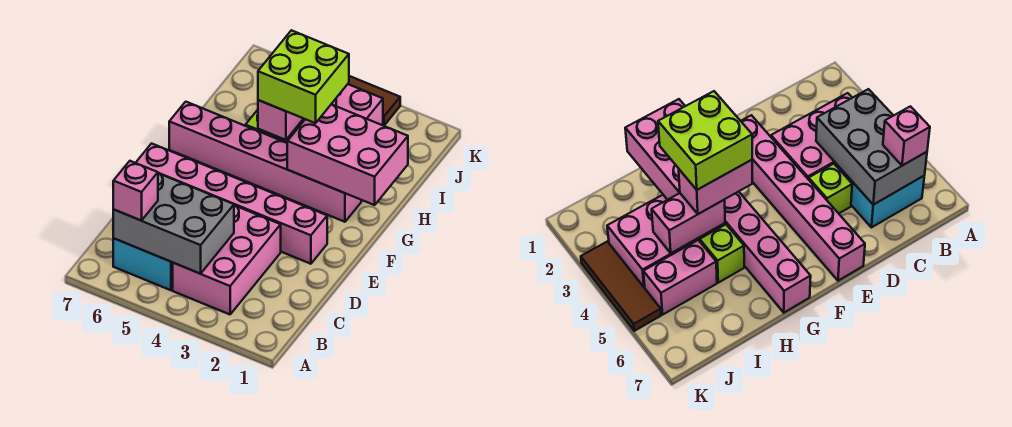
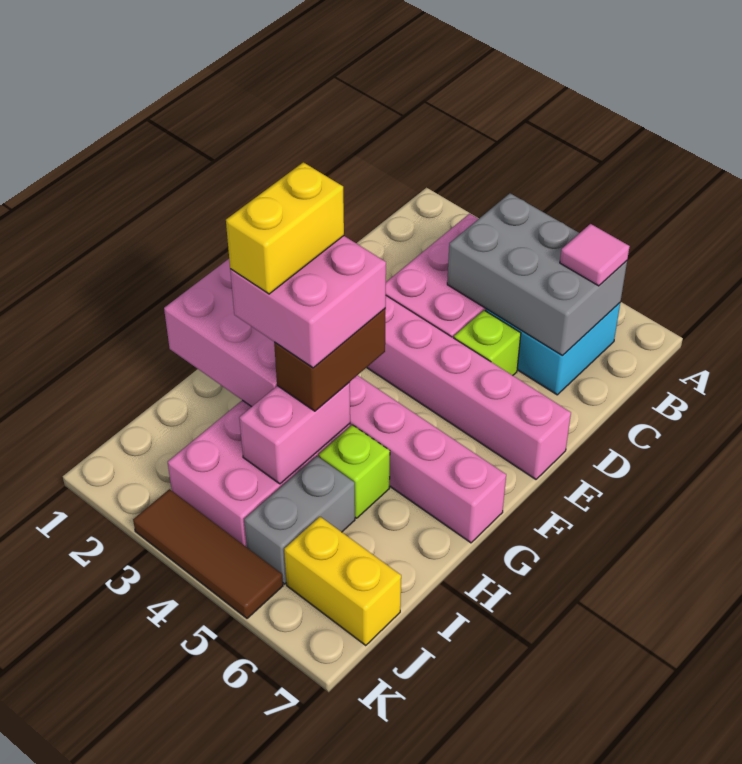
pink 1x1 brick [113,161,158,221] -> pink 1x1 tile [560,224,630,286]
lime 2x2 brick [258,30,349,123] -> pink 2x2 brick [230,236,386,368]
none -> yellow 1x2 brick [226,162,344,294]
pink 1x2 brick [258,100,303,140] -> brown 1x2 brick [274,309,386,411]
pink 1x2 brick [643,240,717,314] -> grey 1x2 brick [244,456,355,584]
none -> yellow 1x2 brick [284,517,401,646]

